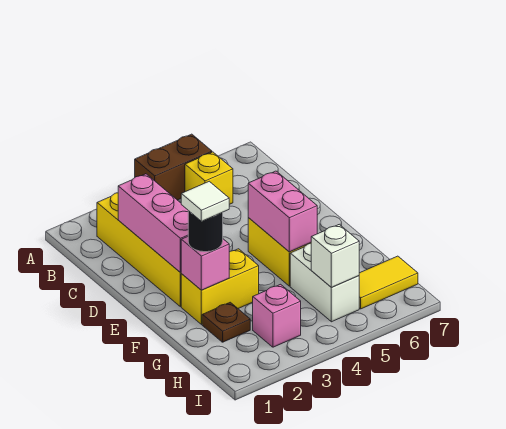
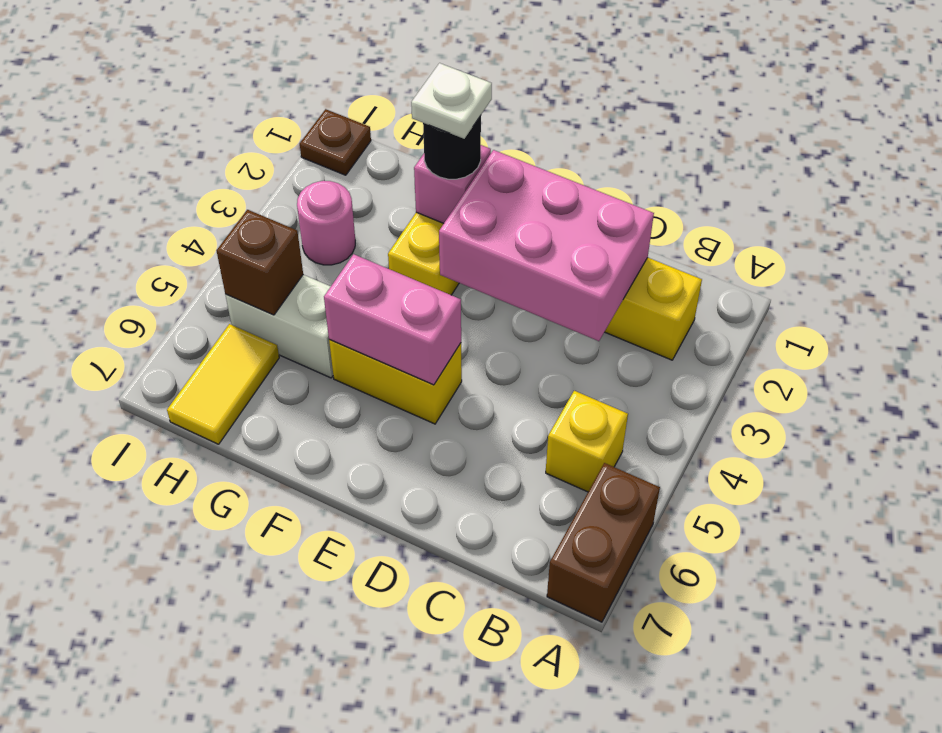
brown 1x2 brick [135,134,212,200] -> brown 1x2 brick moved to [547,463,660,622]
pink 1x3 brick [118,174,188,272] -> pink 2x3 brick [439,150,654,341]
white 1x1 tile [181,181,229,221] -> white 1x1 plate [411,63,492,139]
brown 1x1 plate [202,302,250,342] -> brown 1x1 plate moved to [300,109,371,175]
pink 1x1 brick [253,284,301,347] -> pink 1x1 round brick [297,181,355,265]
white 1x1 brick [311,224,359,287] -> brown 1x1 brick [217,210,303,315]

